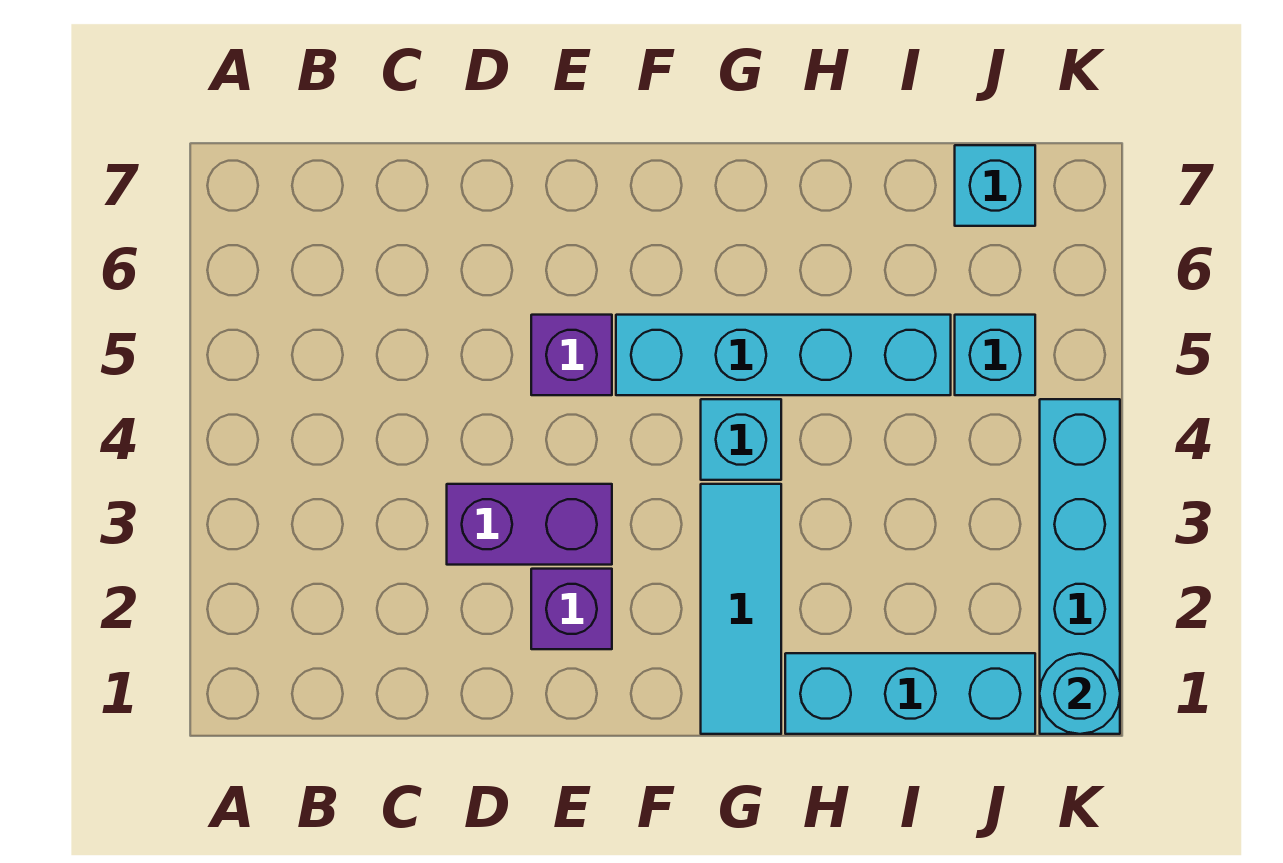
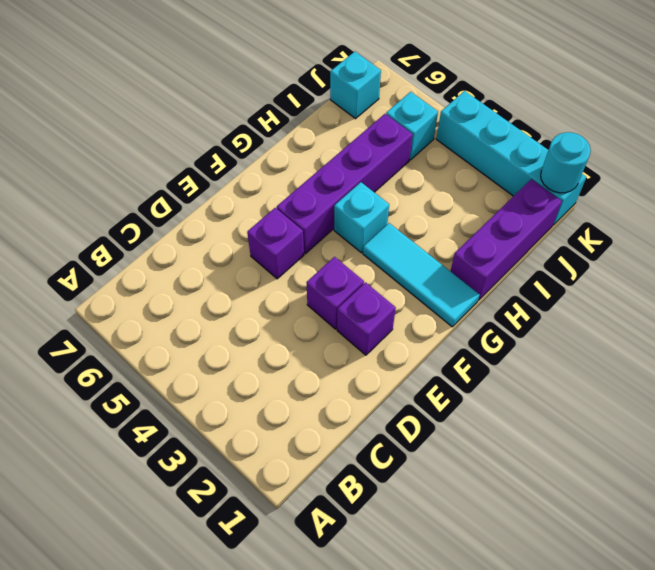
purple 1x2 brick [447,484,612,565] -> purple 1x1 brick [306,257,364,329]
cyan 1x4 brick [616,315,951,395] -> purple 1x4 brick [277,114,413,254]
cyan 1x3 brick [785,653,1035,734] -> purple 1x3 brick [451,179,562,300]

